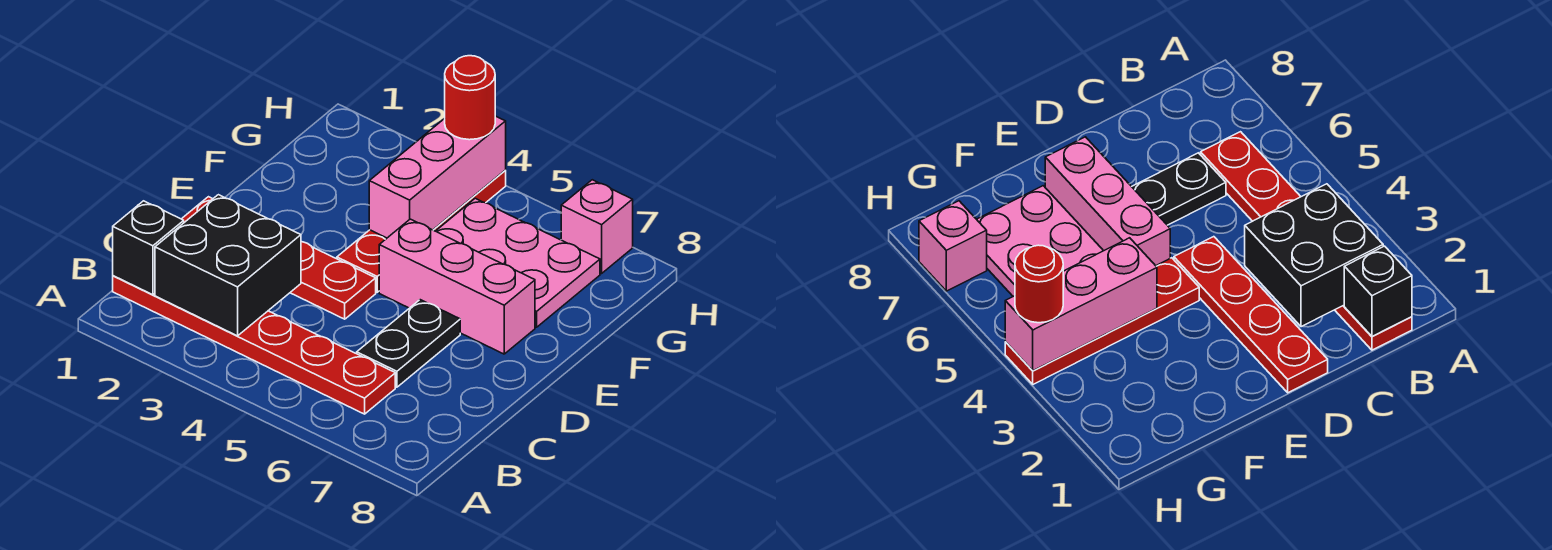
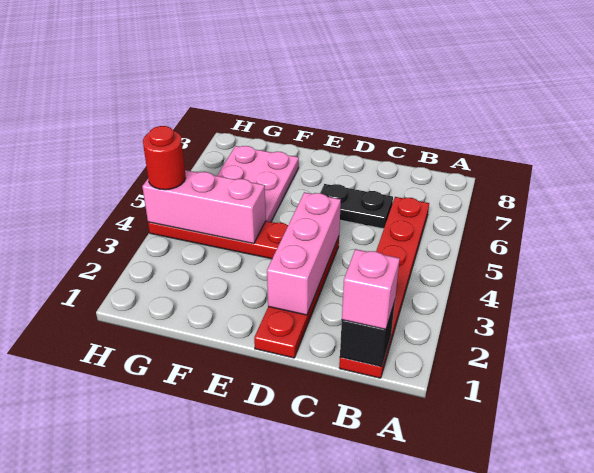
black 2x2 brick [155,195,301,336] -> none
pink 1x3 brick [379,219,535,354] -> pink 1x3 brick moved to [267,192,341,315]
pink 1x1 brick [561,180,633,274] -> pink 1x1 brick moved to [342,249,400,330]

